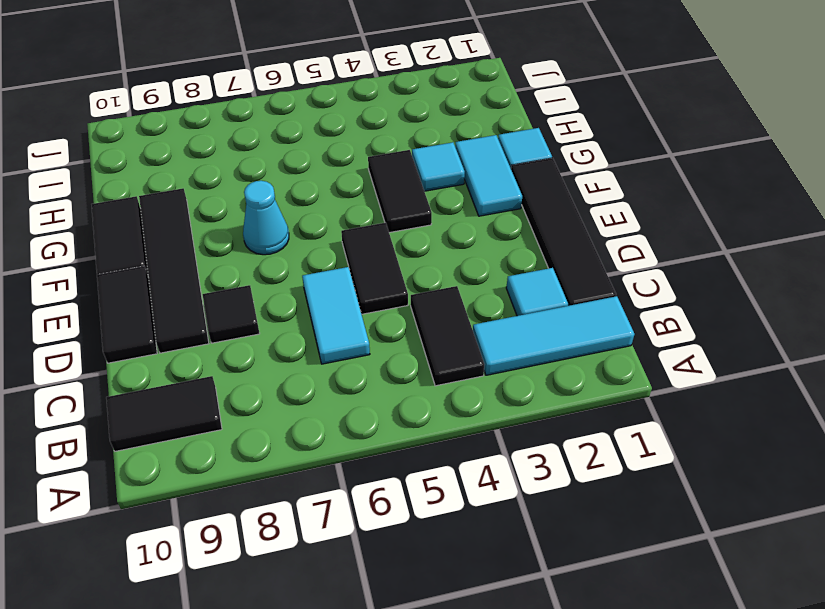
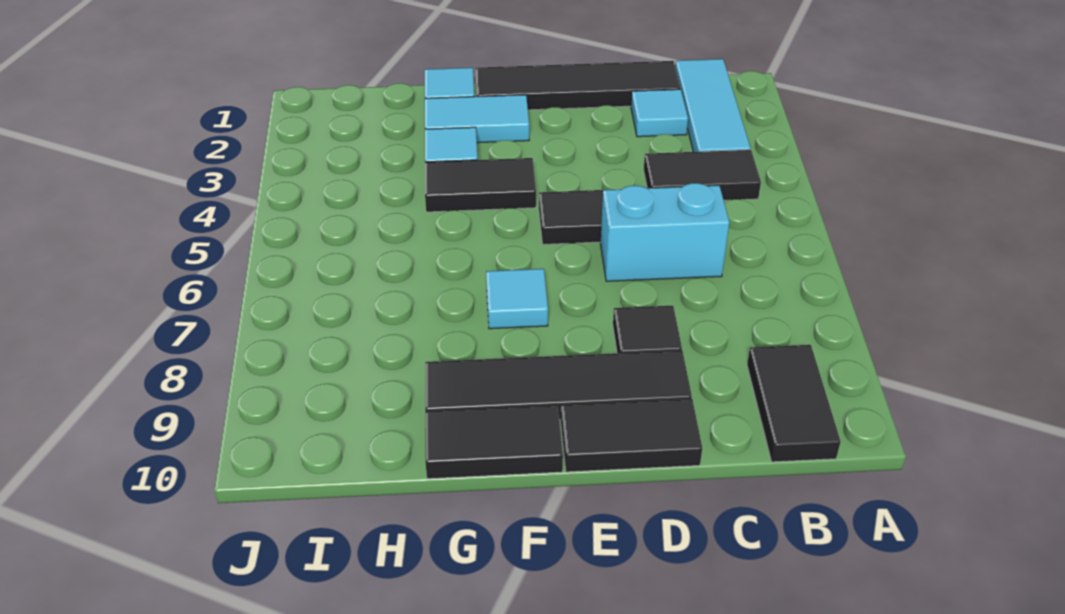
cyan 1x2 tile [302,267,370,364] -> cyan 1x2 brick [600,183,729,281]
cyan 1x1 cone [243,181,289,255] -> cyan 1x1 tile [486,269,548,329]

